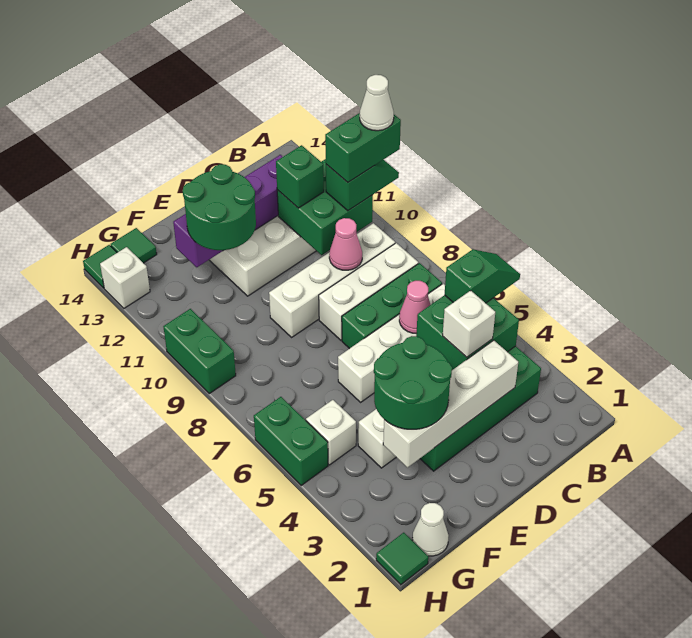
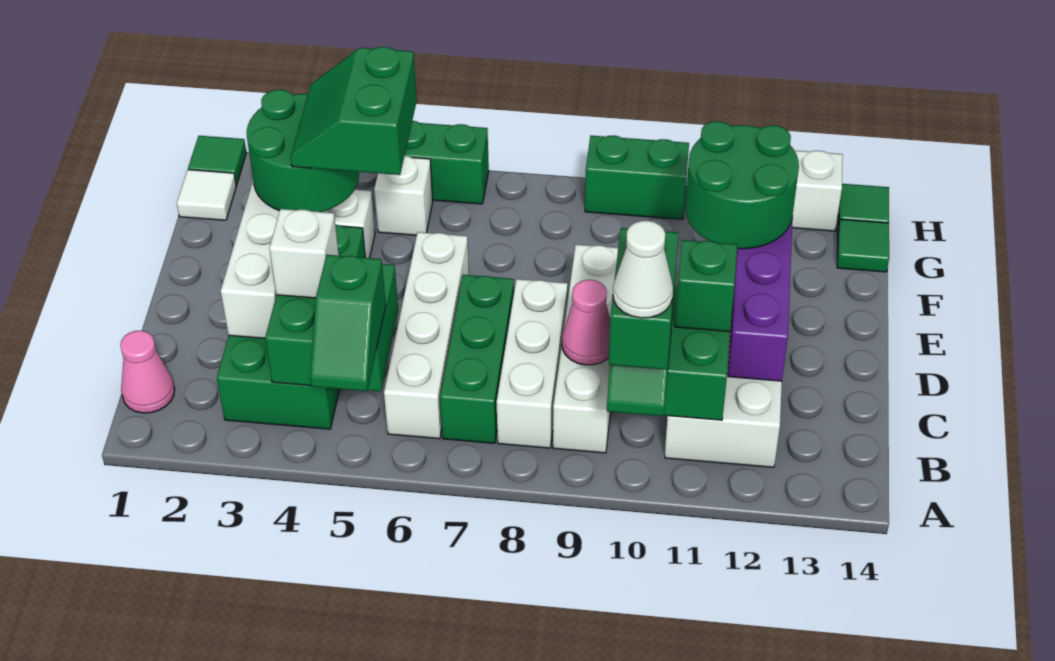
pink 1x1 cone [399,281,430,333] -> pink 1x1 cone moved to [120,331,175,413]
none -> green 2x2 slope [291,47,417,175]
white 1x1 cone [412,503,449,556] -> white 1x1 tile [177,170,236,220]

